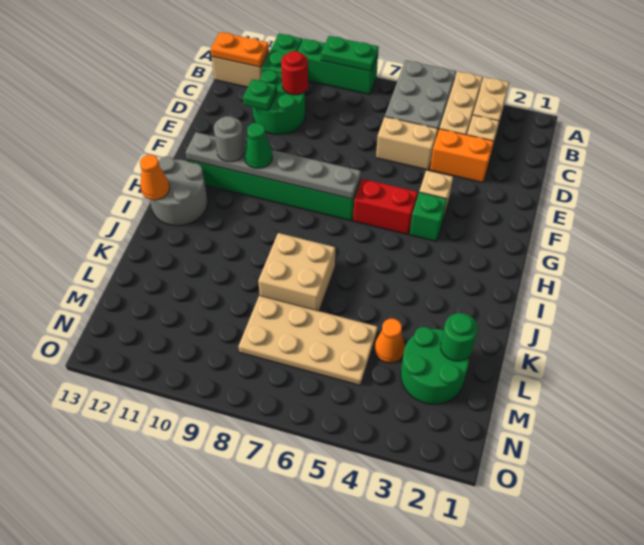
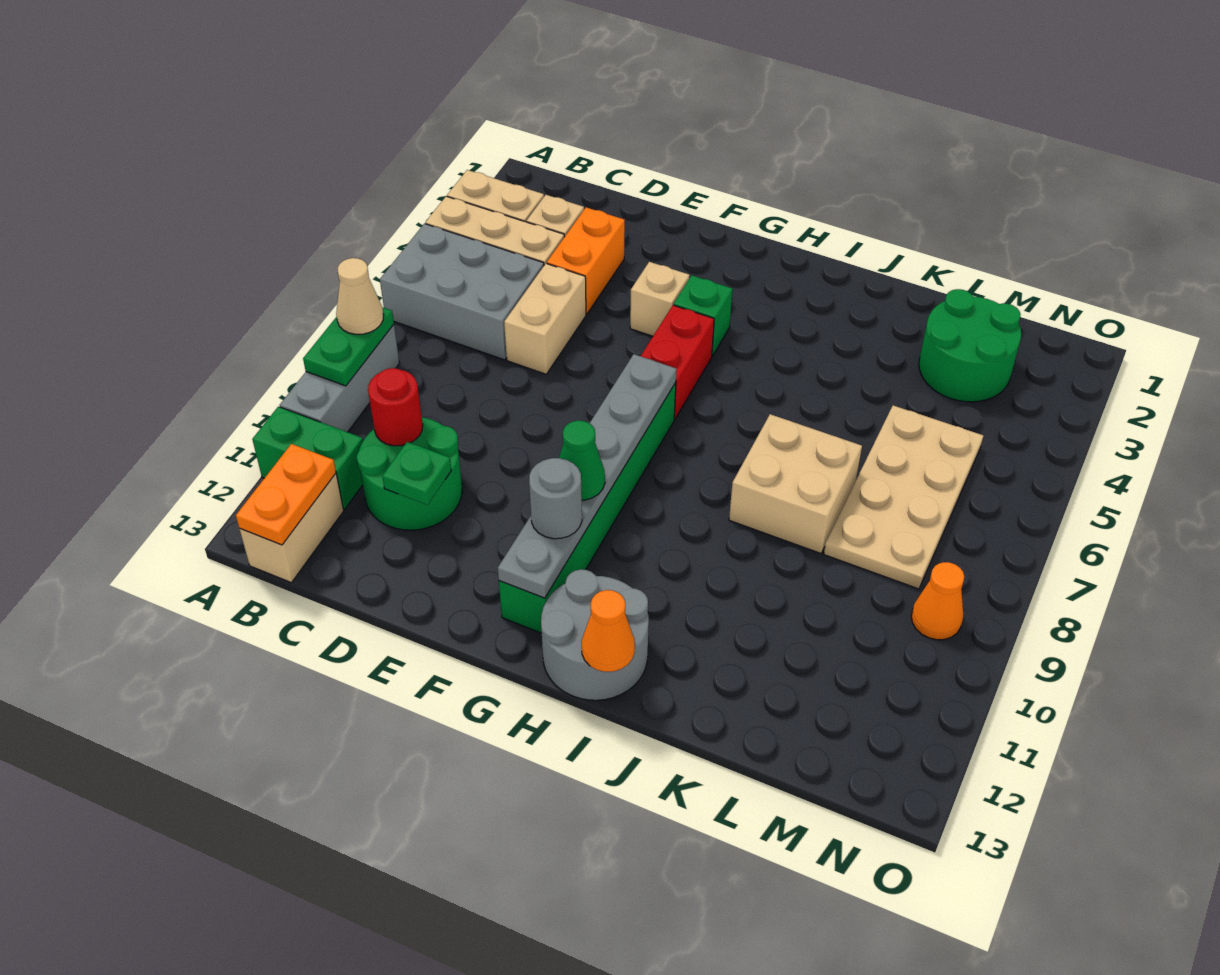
green 1x3 brick [298,39,378,94] -> grey 1x3 brick [280,324,399,432]
none -> tan 1x1 cone [336,258,383,334]
green 1x1 round brick [441,313,478,361] -> none
orange 1x1 cone [374,319,405,363] -> orange 1x1 cone moved to [911,562,964,640]

